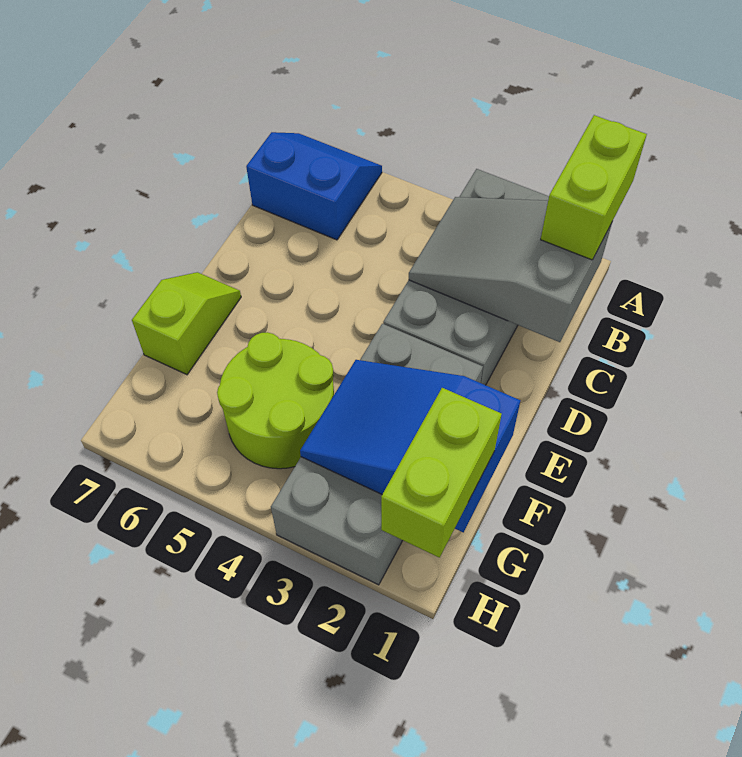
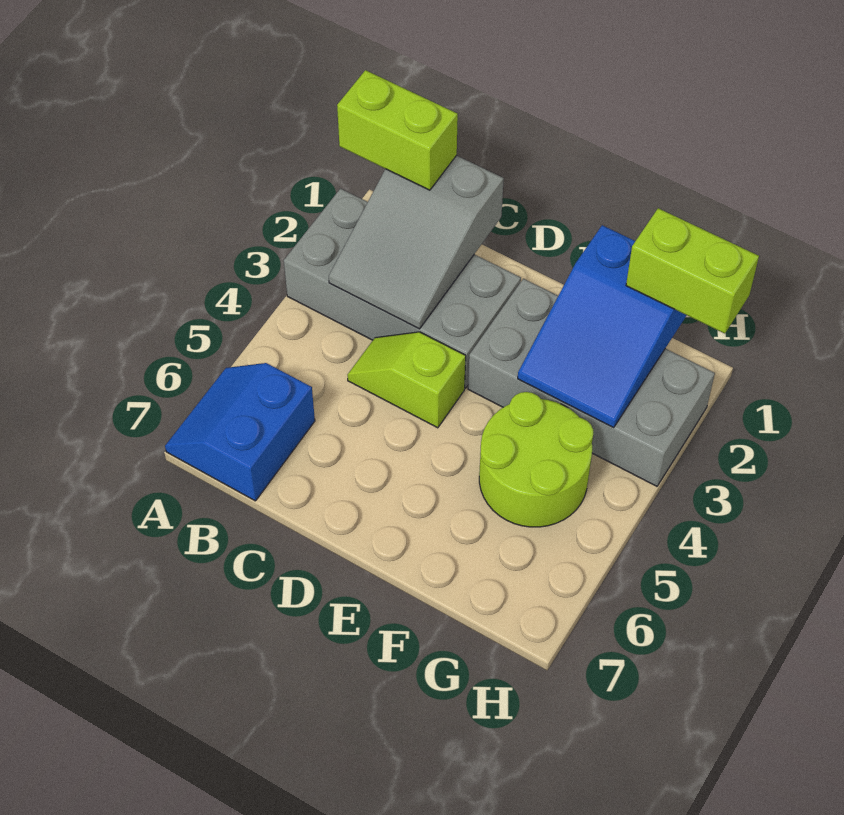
lime 1x2 slope [132,272,241,375] -> lime 1x2 slope moved to [347,332,466,428]

